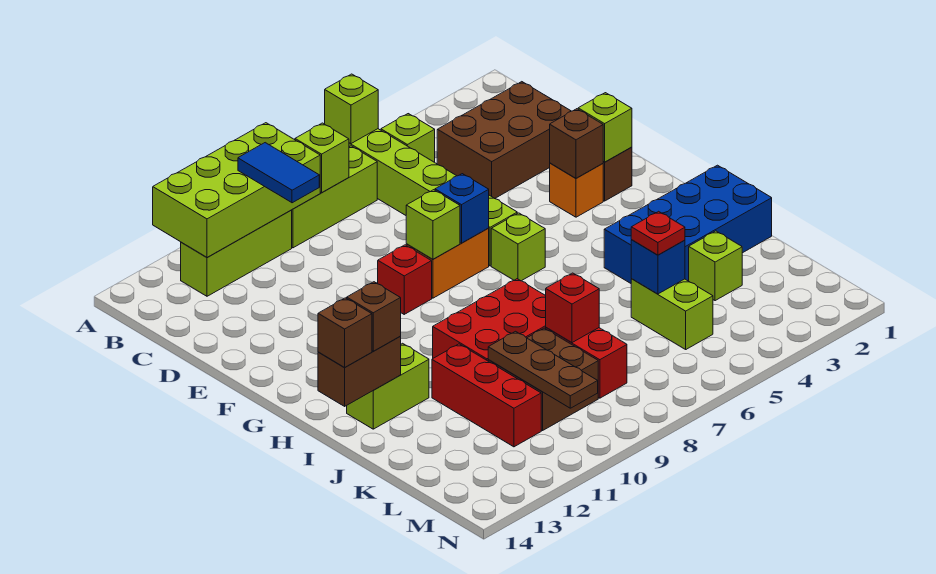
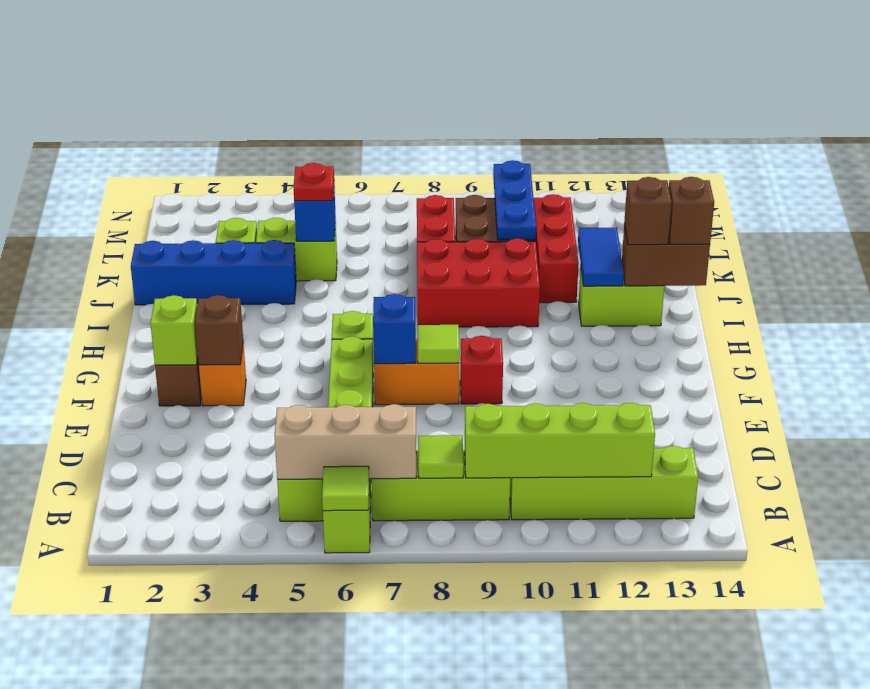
lime 1x1 brick [325,74,378,144] -> lime 1x1 tile [322,466,369,511]
lime 2x4 brick [153,123,320,258] -> lime 1x4 brick [465,403,655,478]
none -> tan 1x3 brick [275,404,416,479]
lime 1x1 brick [295,123,349,193] -> lime 1x1 tile [418,435,464,478]
lime 1x3 brick [181,210,292,296] -> lime 1x4 brick [510,446,698,520]
blue 1x2 tile [238,143,319,203] -> blue 1x2 tile moved to [578,227,624,286]
brown 2x3 brick [437,82,571,198] -> none
lime 1x1 brick [406,190,460,259] -> lime 1x1 tile [418,325,460,363]
blue 2x4 brick [604,165,772,283] -> blue 1x4 brick [131,240,296,305]
lime 1x2 brick [631,279,713,349] -> lime 1x2 brick turned to [256,218,337,281]
red 1x1 brick [546,273,599,343] -> none
brown 1x3 plate [488,331,598,408] -> blue 1x3 plate [493,160,536,240]

